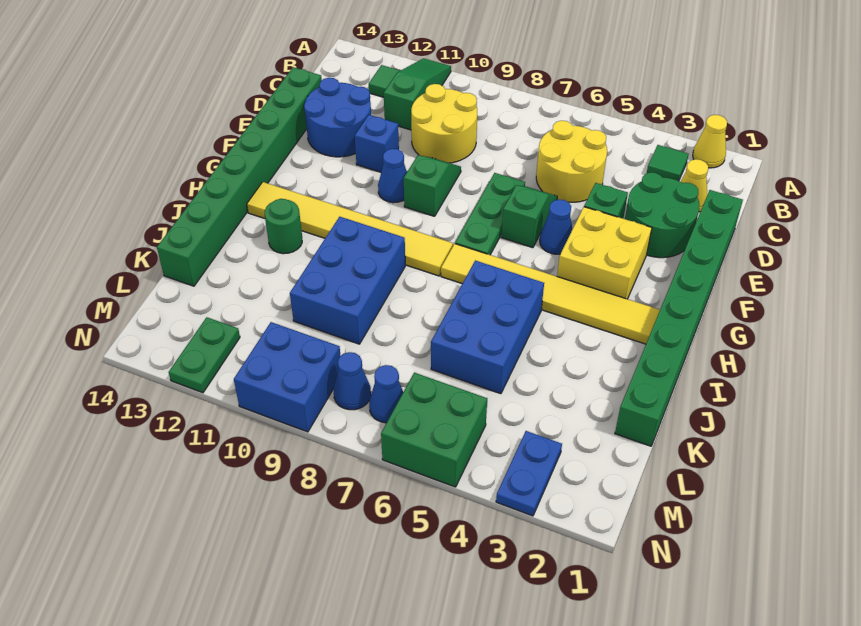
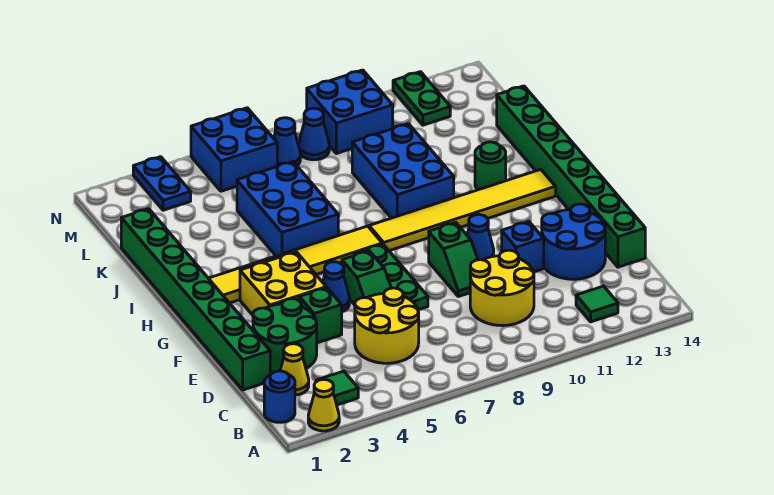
green 1x3 slope [384,58,451,130] -> none
none -> blue 1x1 round brick [264,371,295,422]
green 2x2 brick [381,373,487,487] -> blue 2x2 brick [191,108,277,191]

